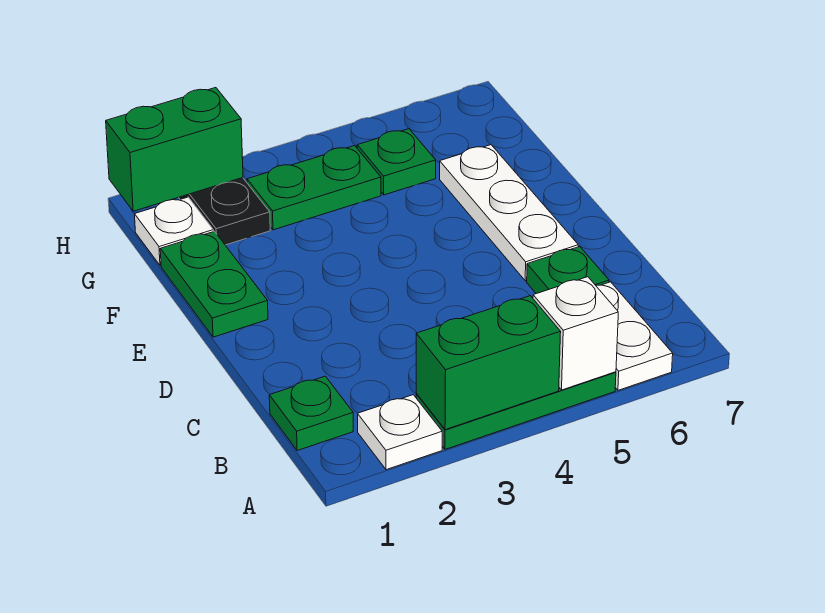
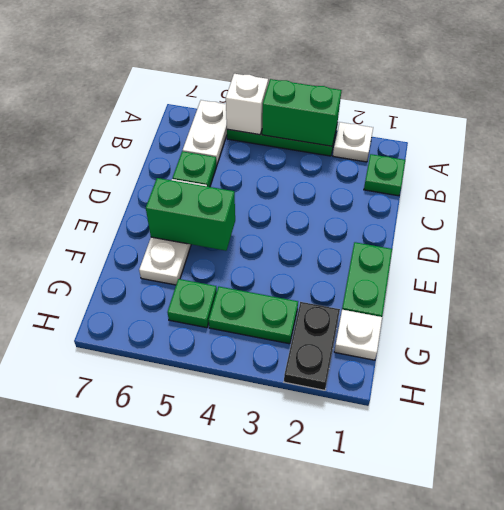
green 1x2 brick [106,88,243,211] -> green 1x2 brick moved to [146,178,235,251]

